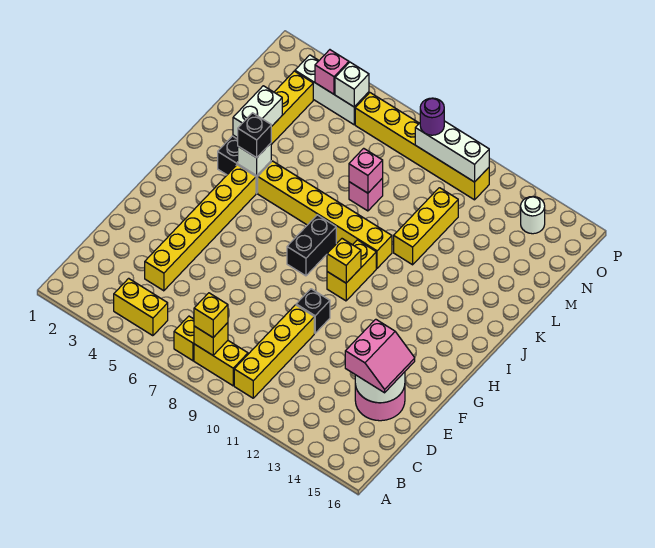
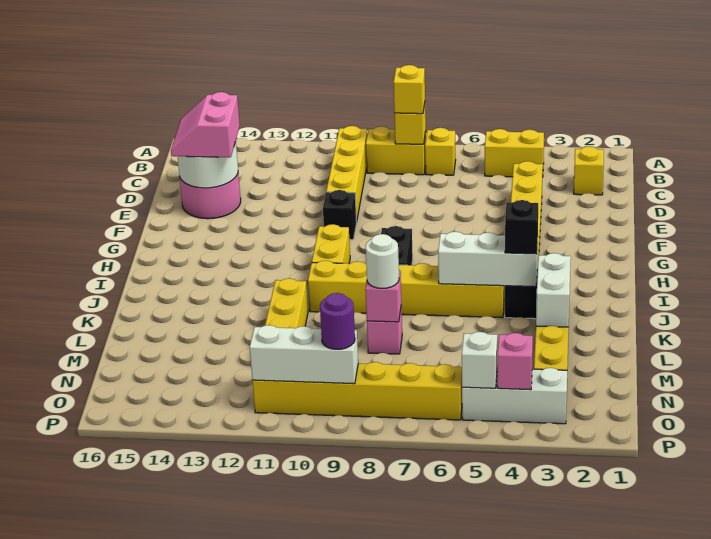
yellow 1x1 brick [327,239,361,283] -> yellow 1x1 brick moved to [574,147,604,195]
white 1x1 brick [238,143,271,176] -> white 1x3 brick [438,232,538,287]
white 1x1 round brick [521,196,545,234] -> white 1x1 round brick moved to [366,234,399,288]

